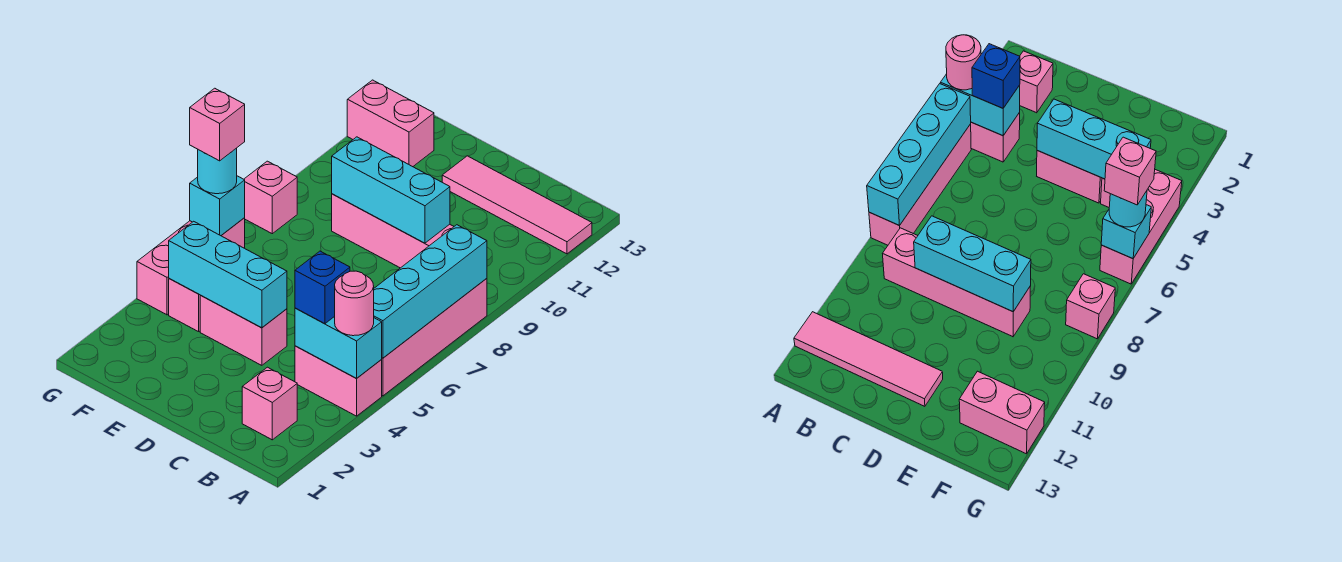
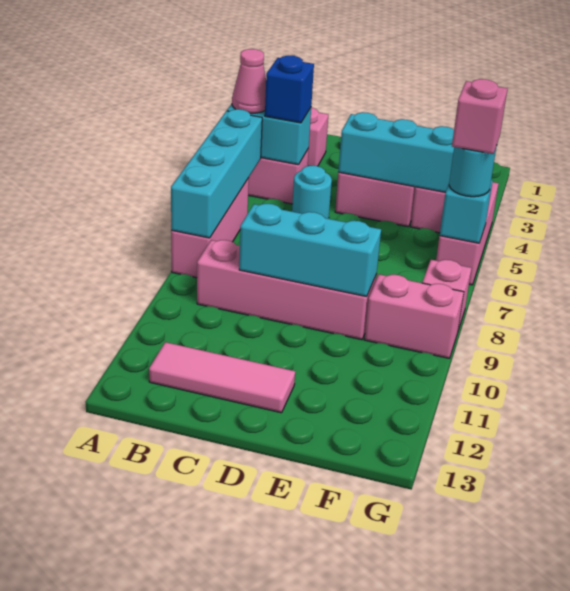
pink 1x1 round brick [335,271,374,336] -> pink 1x1 cone [232,49,266,113]
pink 1x4 brick [381,278,487,396] -> pink 1x3 brick [171,178,249,278]
pink 1x4 tile [442,156,592,254] -> pink 1x3 tile [149,342,295,413]
none -> cyan 1x1 round brick [292,166,332,219]
pink 1x2 brick [347,80,434,167] -> pink 1x2 brick moved to [364,274,464,358]

